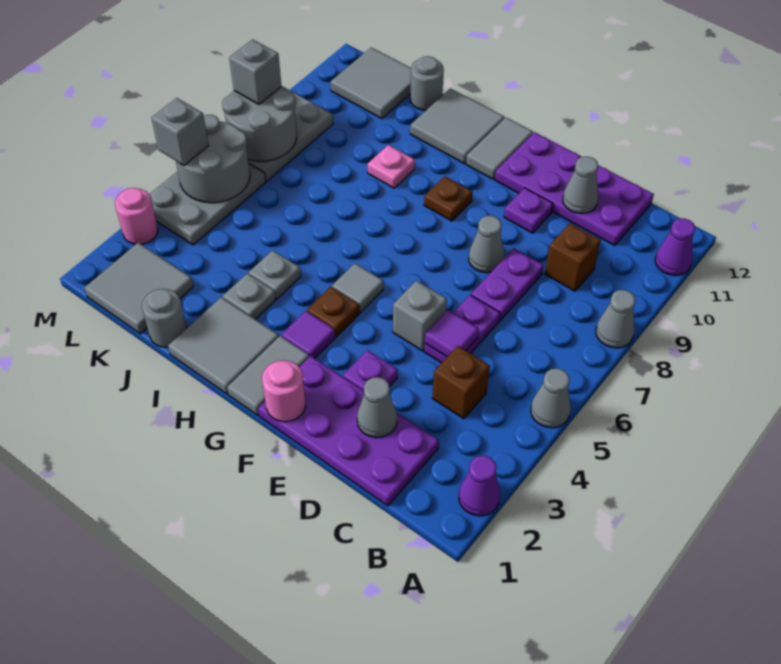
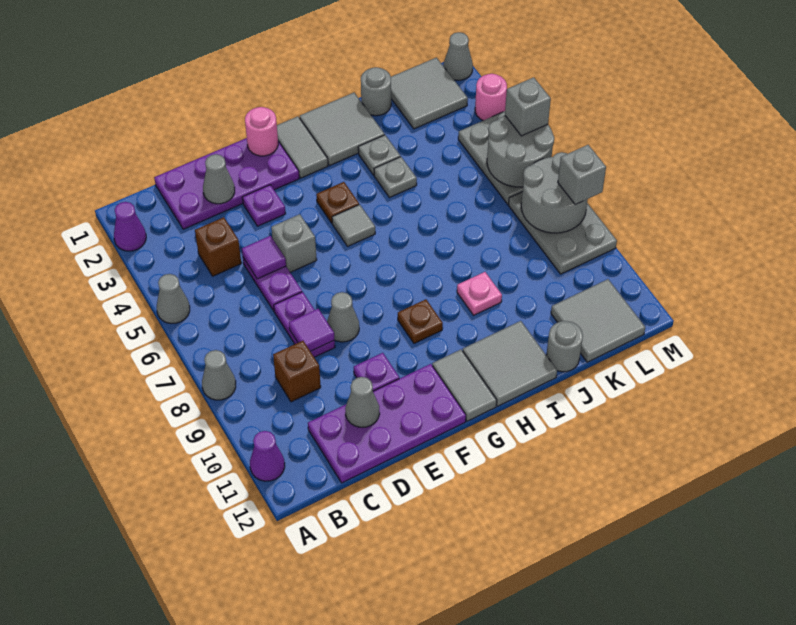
purple 1x1 tile [281,311,335,358] -> purple 1x1 tile moved to [289,309,335,351]
none -> grey 1x1 cone [443,32,473,80]

